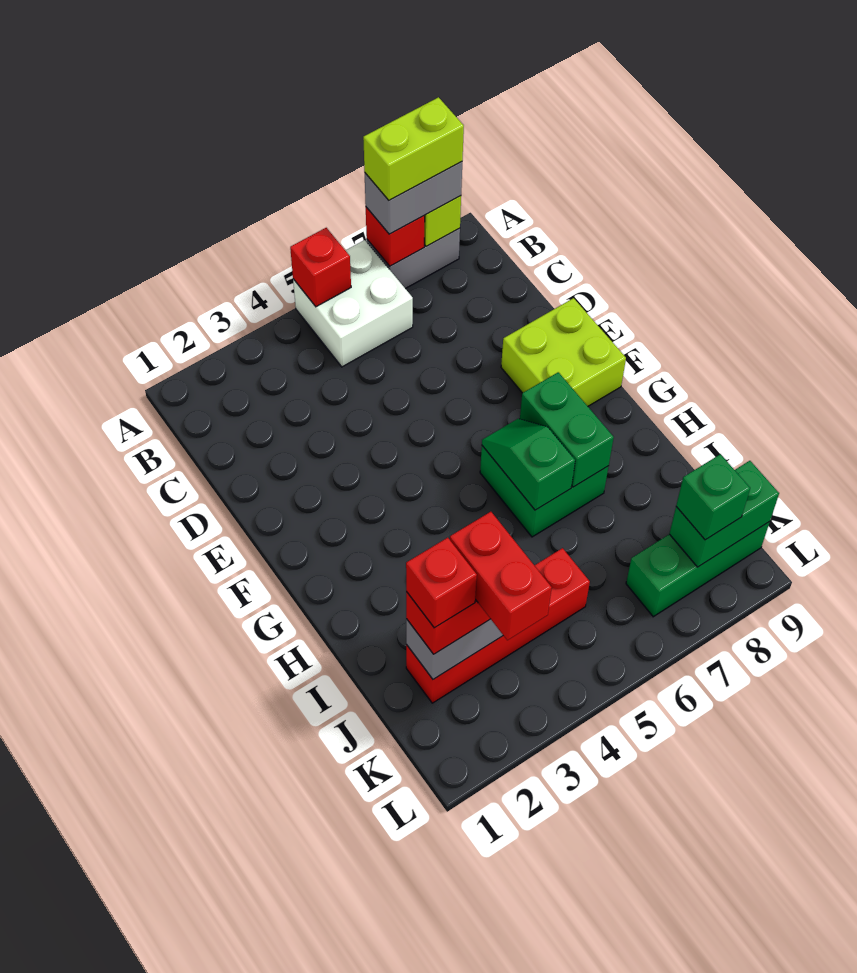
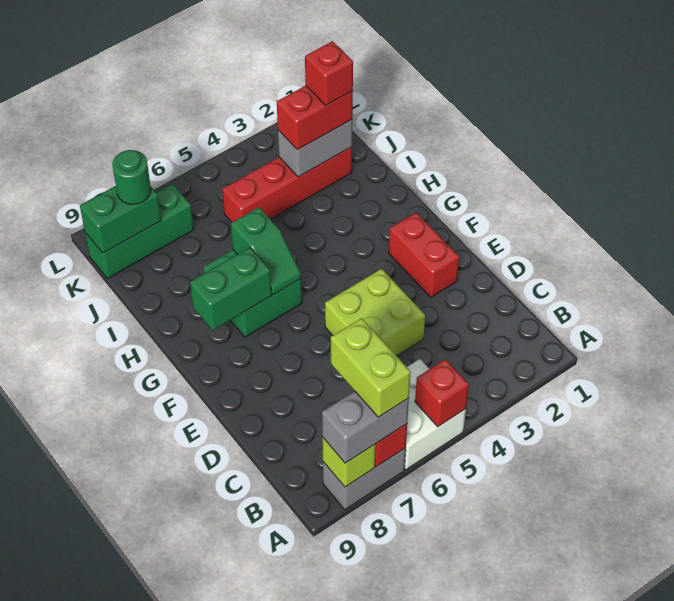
lime 1x2 brick [363,97,464,200] -> lime 1x2 brick turned to [331,318,411,417]
lime 2x2 brick [501,298,626,406] -> lime 2x2 brick moved to [325,269,425,356]
green 1x2 brick [520,372,614,487] -> green 1x2 brick turned to [190,248,272,330]
red 1x2 brick [450,512,552,640] -> red 1x2 brick moved to [389,213,459,297]
green 1x1 brick [676,454,750,540] -> green 1x1 round brick [112,150,151,204]

